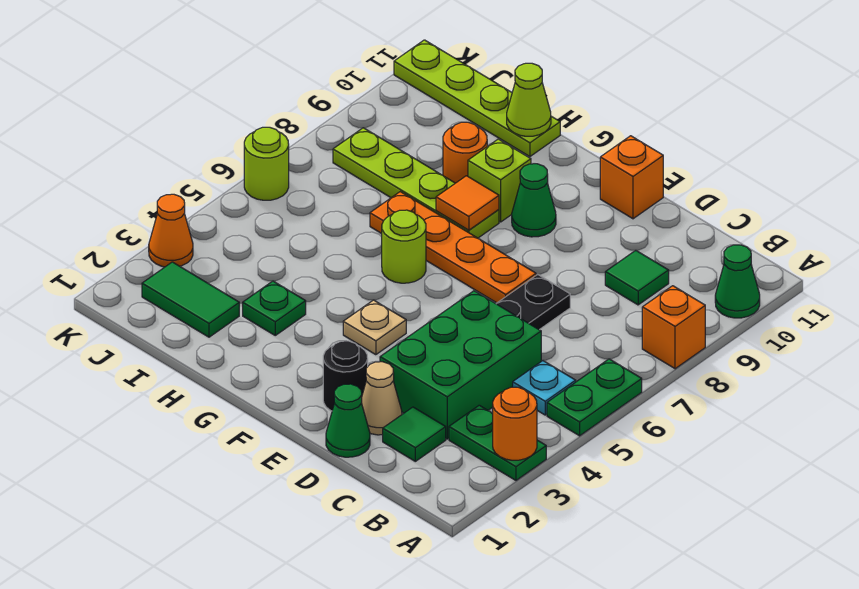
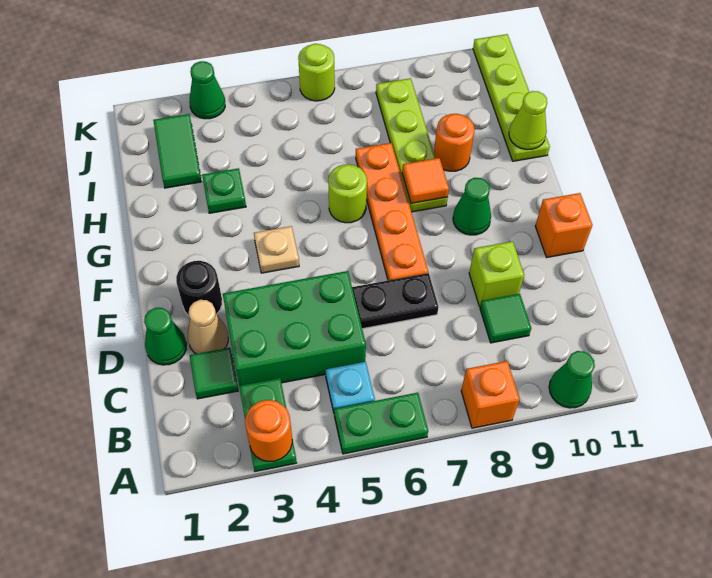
lime 1x1 brick [468,139,531,222] -> lime 1x1 brick moved to [469,241,524,306]
orange 1x1 cone [149,194,193,267] -> green 1x1 cone [189,61,225,119]

